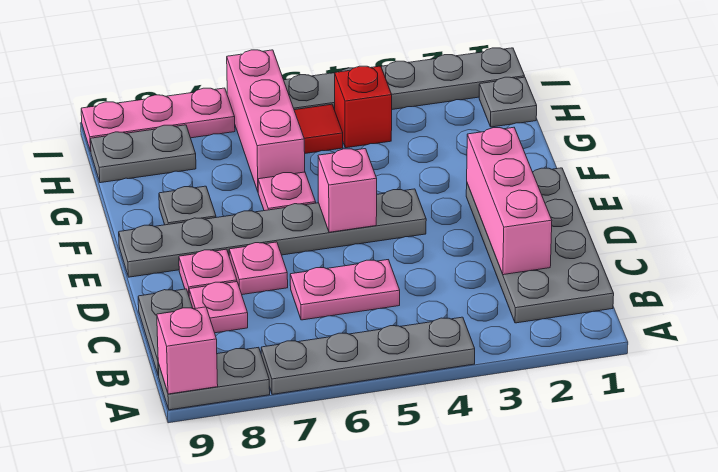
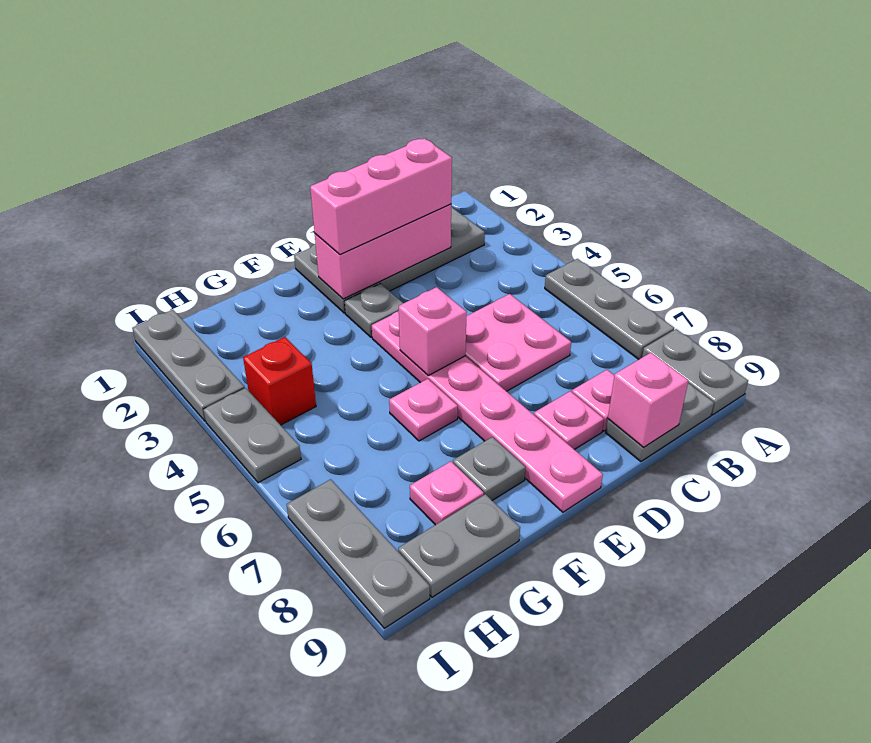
grey 1x4 plate [261,317,475,394] -> grey 1x3 plate [545,259,674,359]
pink 1x1 brick [157,307,218,394] -> pink 1x1 brick moved to [608,353,688,448]
pink 1x2 plate [290,260,400,320] -> pink 2x2 plate [465,294,571,391]
pink 1x1 plate [229,242,288,295] -> pink 1x1 plate moved to [410,461,484,525]
grey 1x6 plate [119,189,426,277] -> pink 1x6 plate [372,311,603,512]
pink 1x3 brick [227,50,305,191] -> pink 1x3 brick moved to [310,138,452,254]
grey 1x1 plate [479,77,537,127] -> grey 1x1 plate moved to [345,284,403,337]
red 1x1 tile [294,104,343,153] -> none
grey 1x2 plate [90,125,196,183] -> grey 1x2 plate turned to [398,494,520,597]
pink 1x3 plate [81,88,235,152] -> grey 1x3 plate [287,479,430,628]

